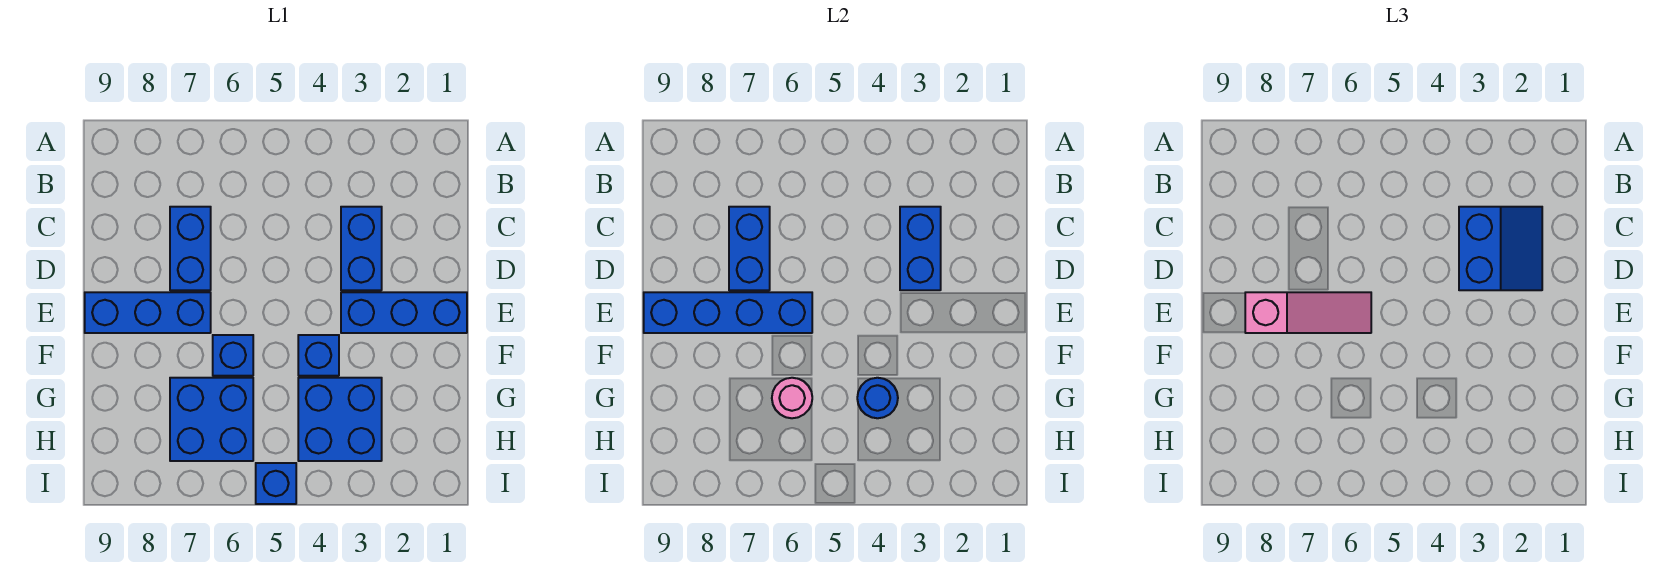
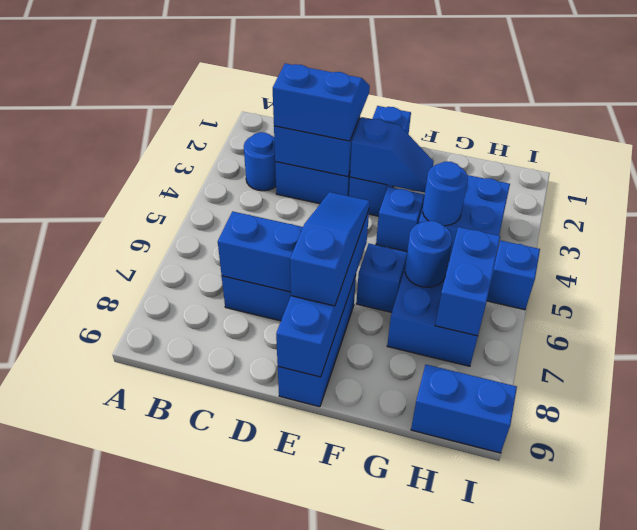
none -> blue 1x1 round brick [244,132,276,191]
none -> blue 1x2 slope [350,118,434,193]
pink 1x3 slope [1245,292,1371,333] -> blue 1x3 slope [290,192,370,306]
pink 1x1 round brick [772,378,812,418] -> blue 1x1 round brick [405,221,452,287]
none -> blue 1x2 brick [435,227,500,336]
none -> blue 1x2 brick [411,365,517,453]

